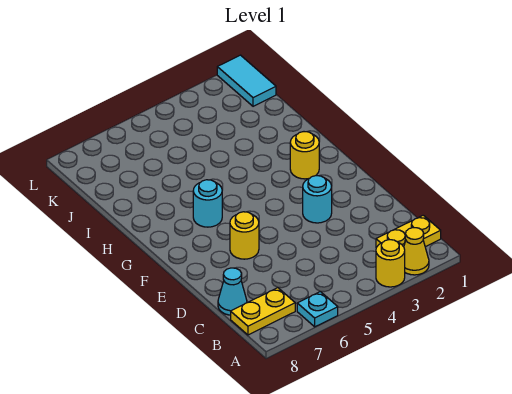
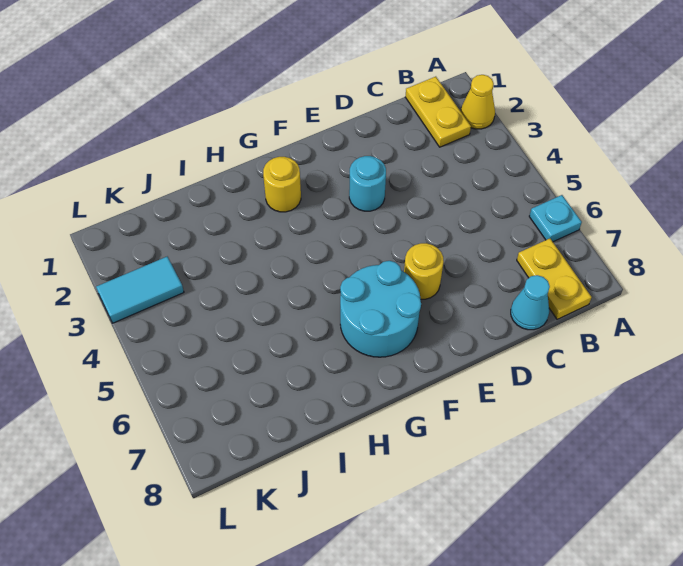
yellow 1x1 round brick [376,240,405,287] -> none
cyan 1x1 round brick [193,180,222,227] -> cyan 2x2 round brick [340,261,421,357]
cyan 1x2 tile [217,55,276,106] -> cyan 1x2 tile moved to [96,257,184,323]

